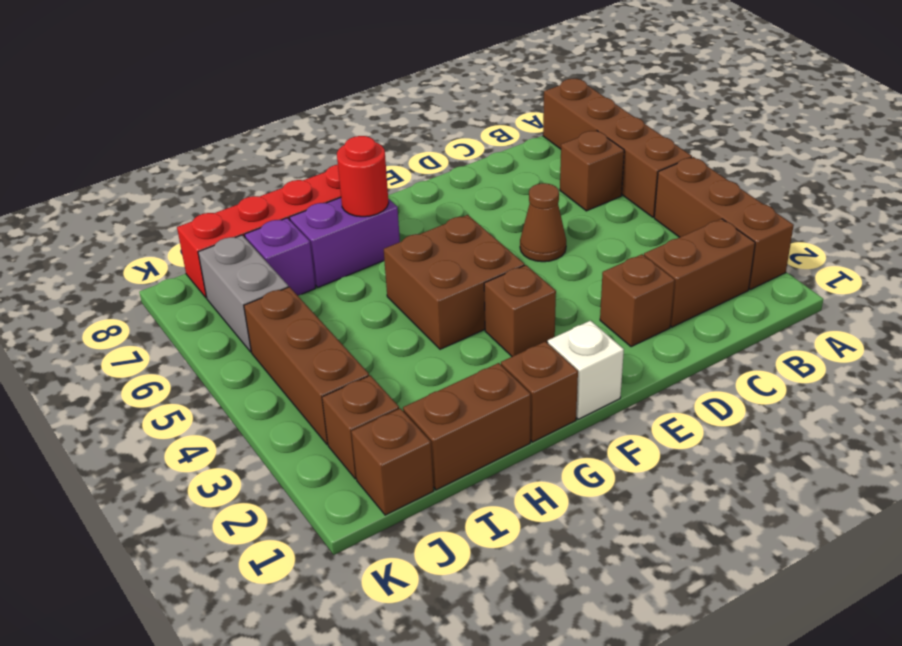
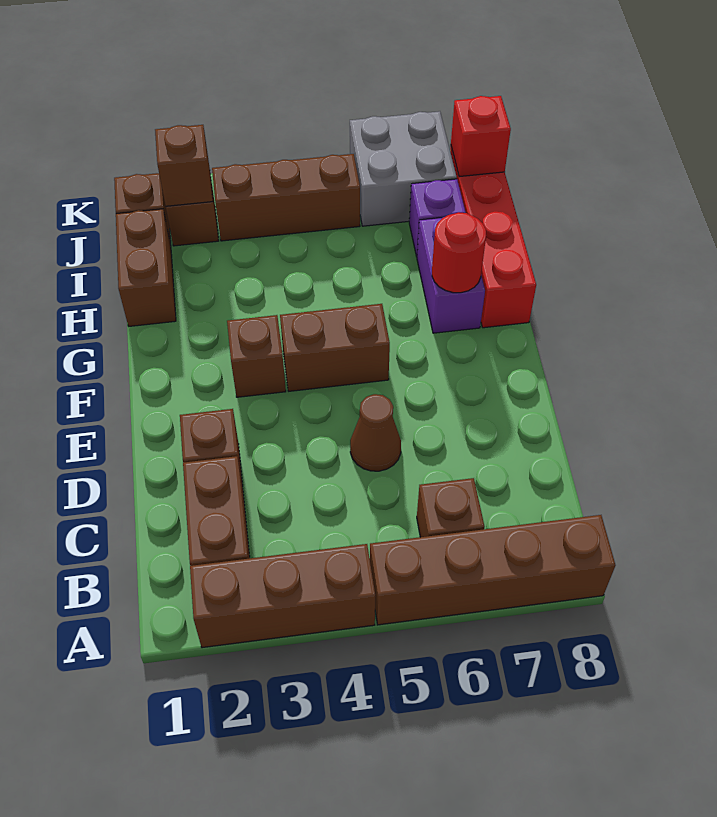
white 1x1 brick [548,321,624,419] -> none
brown 2x2 brick [384,215,525,349] -> brown 1x2 brick [280,304,390,391]
brown 1x1 brick [501,341,578,442] -> brown 1x1 brick moved to [155,125,213,206]
grey 1x2 brick [198,235,288,352] -> grey 2x2 brick [350,111,457,226]
none -> red 1x1 brick [451,96,511,177]

